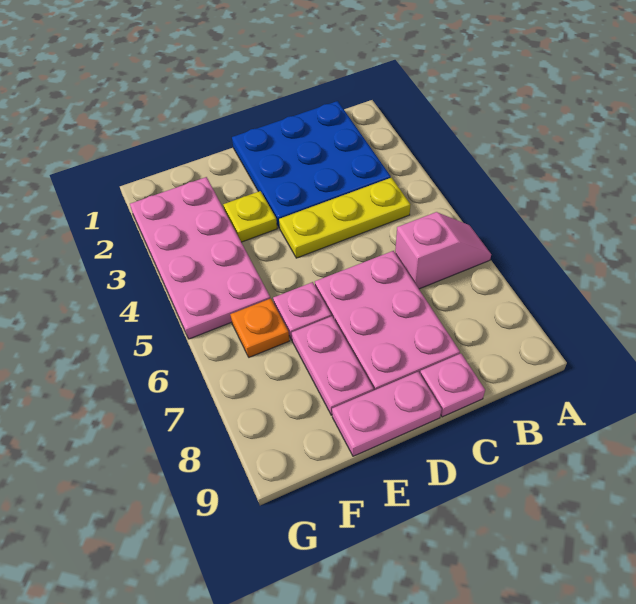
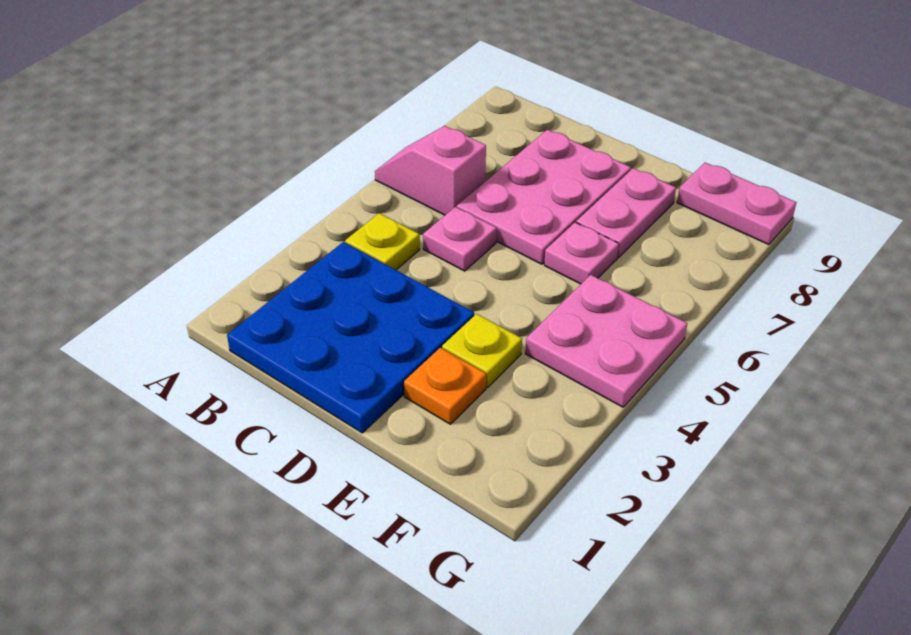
yellow 1x3 plate [279,178,411,258] -> yellow 1x1 plate [345,213,420,270]
pink 1x1 plate [420,354,485,417] -> pink 1x1 plate moved to [423,207,497,271]
pink 1x2 plate [332,372,442,456] -> pink 1x2 plate moved to [677,163,796,245]
pink 2x4 plate [130,177,270,339] -> pink 2x2 plate [525,275,687,407]
orange 1x1 plate [230,298,289,357] -> orange 1x1 plate moved to [404,348,486,424]

